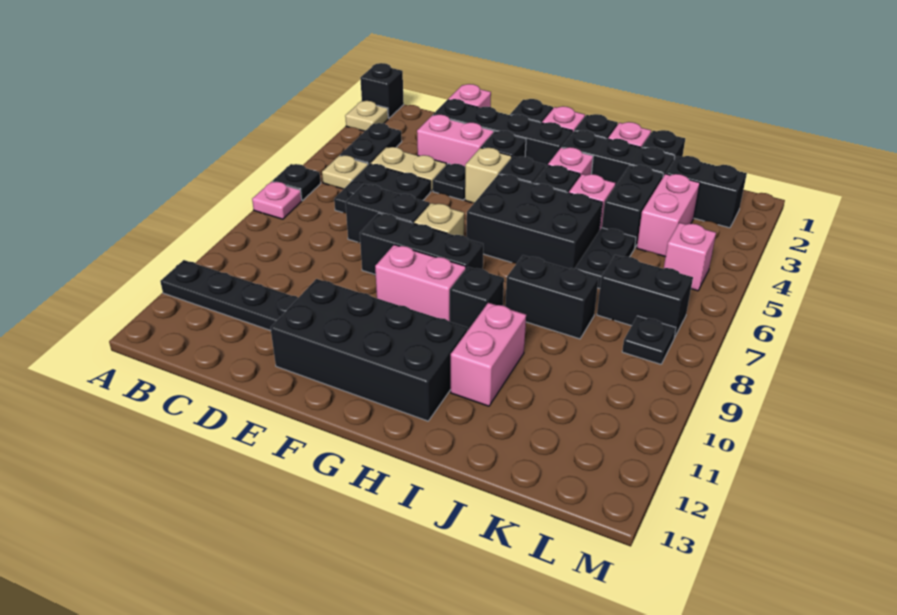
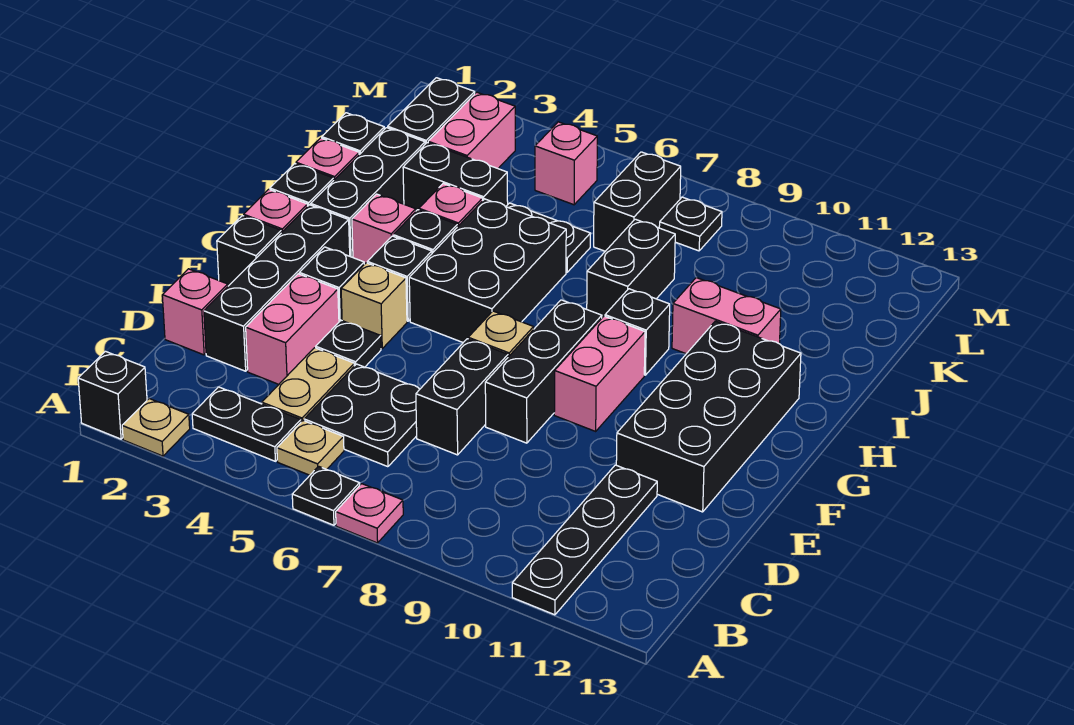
pink 1x2 brick [637,174,700,257] -> pink 1x2 brick turned to [428,92,515,168]

